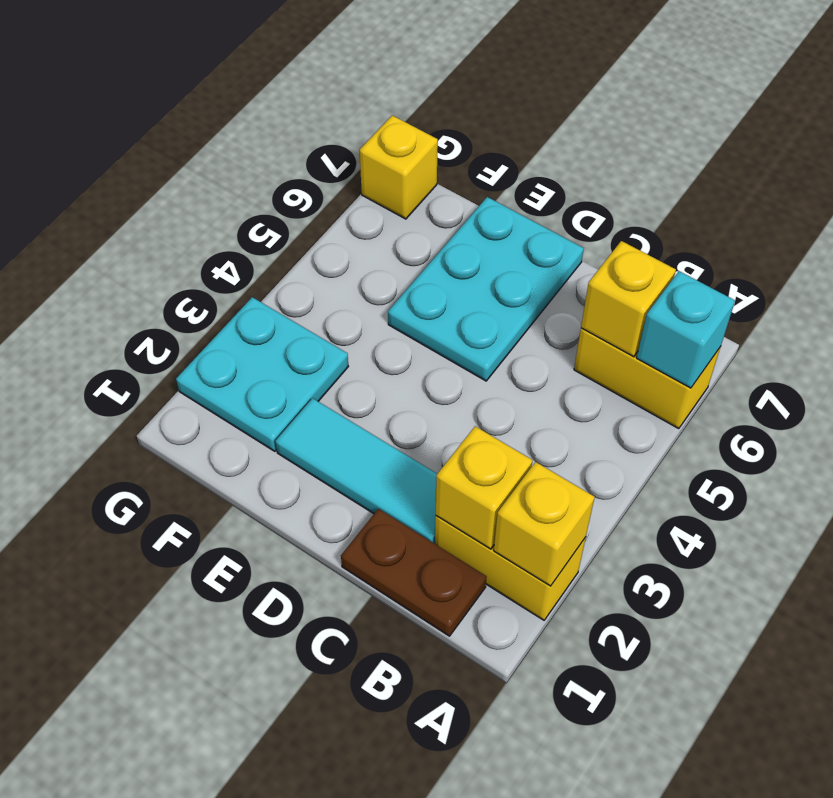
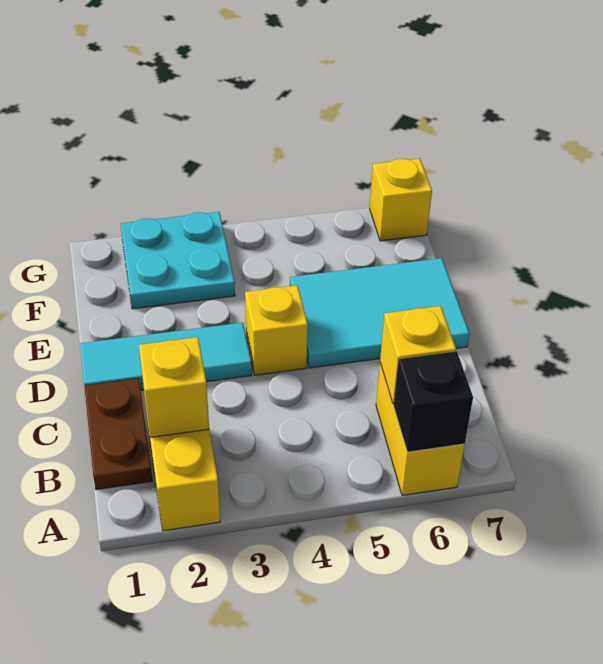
yellow 1x1 brick [494,462,595,586] -> yellow 1x1 brick moved to [245,285,308,375]
cyan 1x1 brick [637,271,735,388] -> black 1x1 brick [394,351,473,452]
cyan 1x3 tile [275,398,437,544] -> cyan 1x3 tile turned to [80,323,252,390]
cyan 2x3 plate [388,197,584,381] -> cyan 2x3 tile [290,258,469,368]

